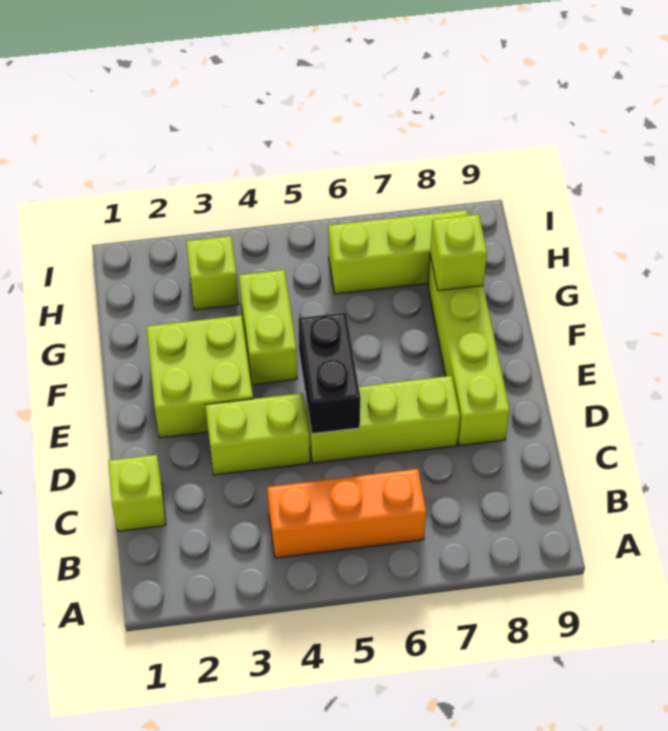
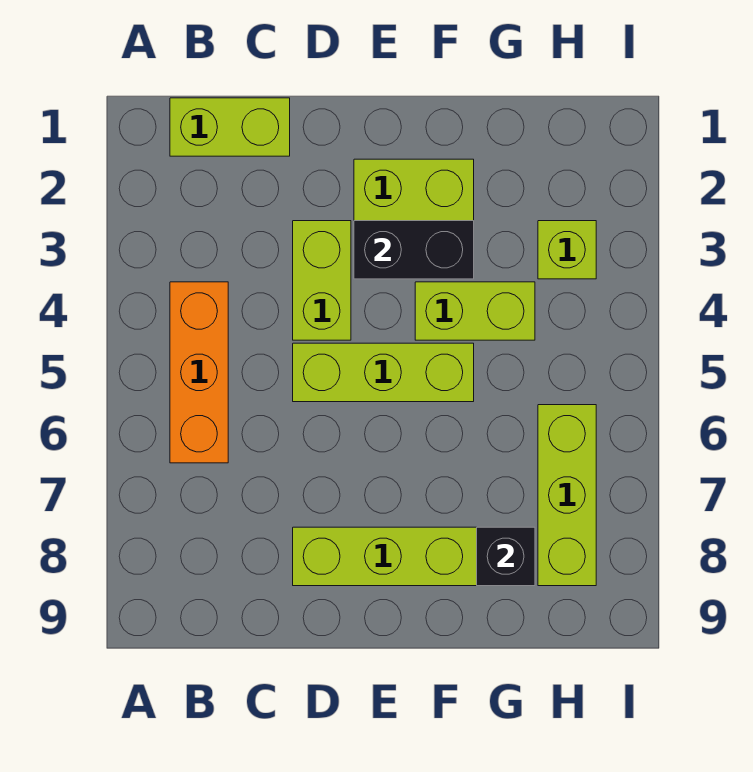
lime 1x1 brick [108,455,166,531] -> lime 1x2 brick [170,98,290,156]
lime 1x3 brick [306,376,460,463] -> lime 1x3 brick turned to [293,343,474,402]
black 1x2 brick [298,313,360,434] -> black 1x2 brick moved to [354,221,474,279]
lime 1x1 brick [430,214,487,291] -> black 1x1 brick [477,527,535,586]

